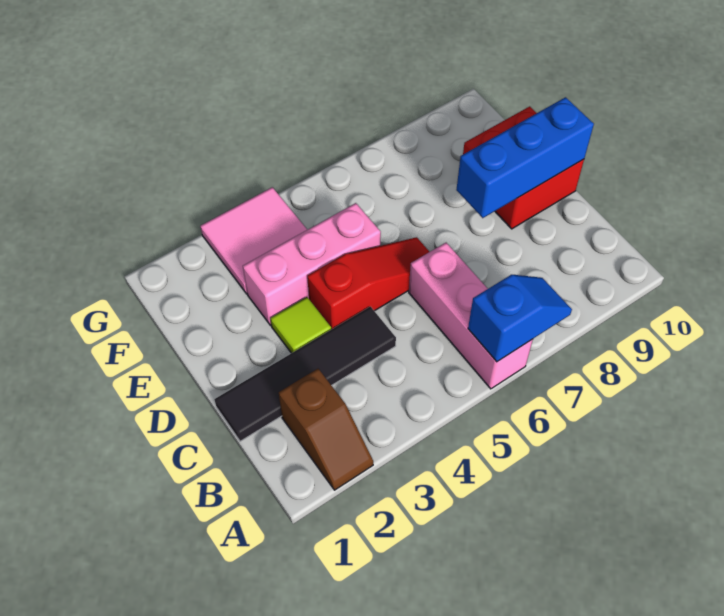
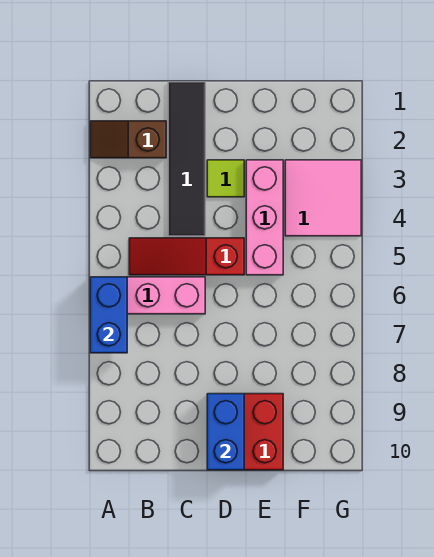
blue 1x2 slope [468,275,572,362] -> blue 1x2 brick [90,277,127,353]
red 1x3 slope [307,237,429,329] -> red 1x3 slope turned to [129,238,244,275]
blue 1x3 brick [456,97,594,218] -> blue 1x2 brick [207,394,244,470]

